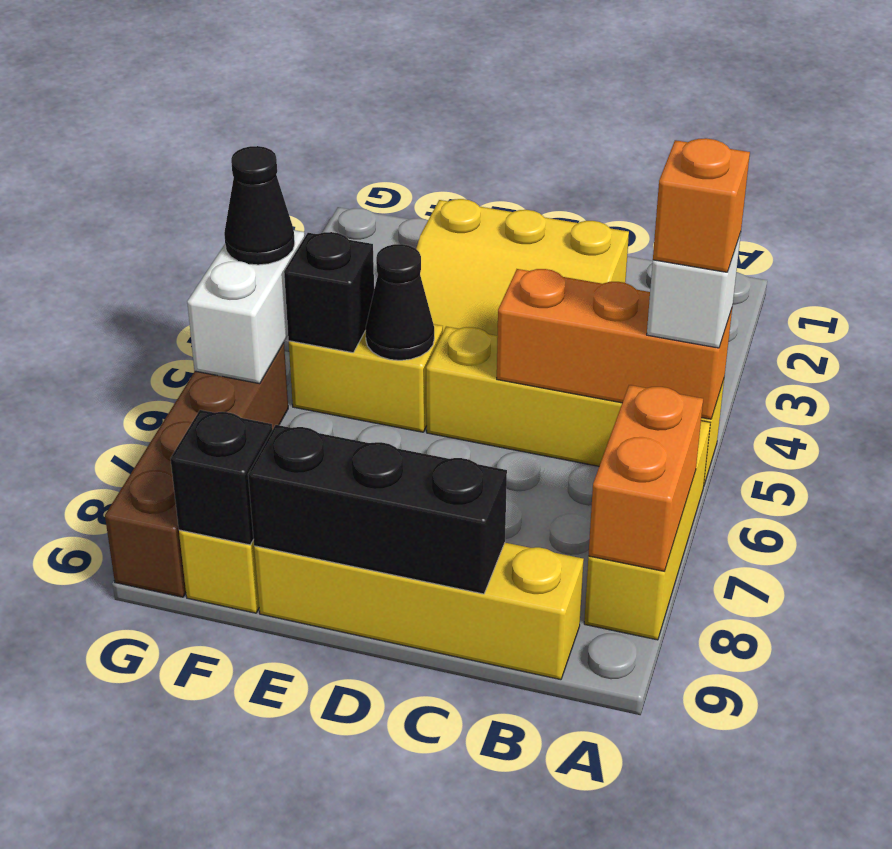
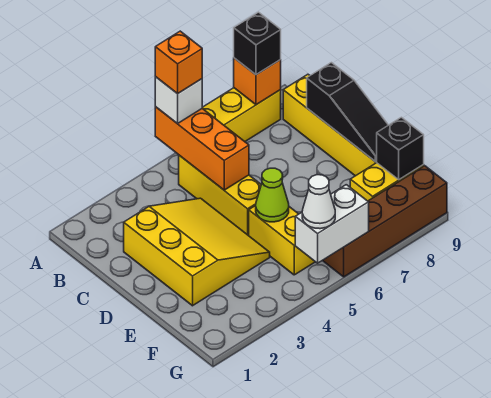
yellow 1x4 brick [426,327,724,485] -> yellow 1x3 brick [179,155,261,236]
orange 1x2 brick [588,385,703,572] -> orange 1x1 brick [234,58,281,105]
black 1x3 brick [248,425,507,594] -> black 1x3 slope [307,63,388,162]
black 1x1 cone [366,244,434,360] -> lime 1x1 cone [256,168,289,222]
black 1x1 brick [284,232,374,353] -> black 1x1 brick moved to [234,12,281,75]
black 1x1 cone [224,146,295,265] -> white 1x1 cone [302,175,335,229]

